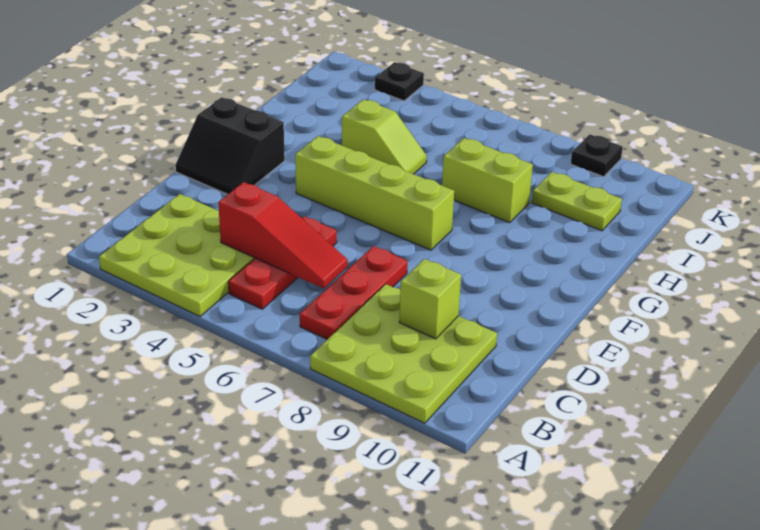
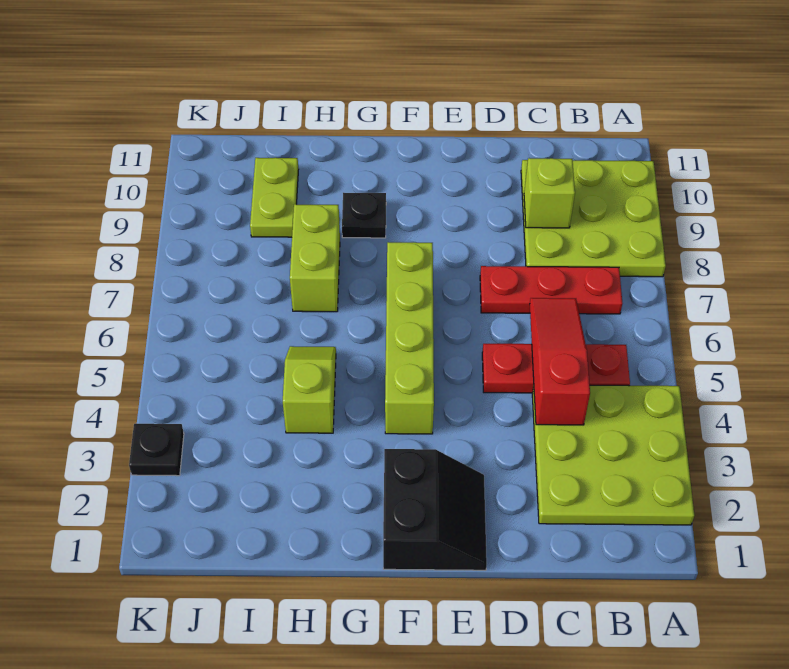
black 1x1 plate [571,134,623,177] -> black 1x1 plate moved to [342,193,386,238]

